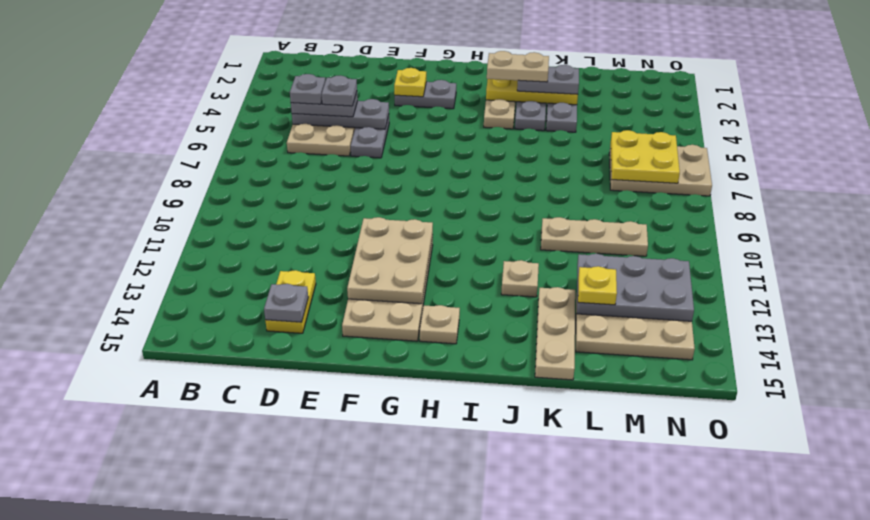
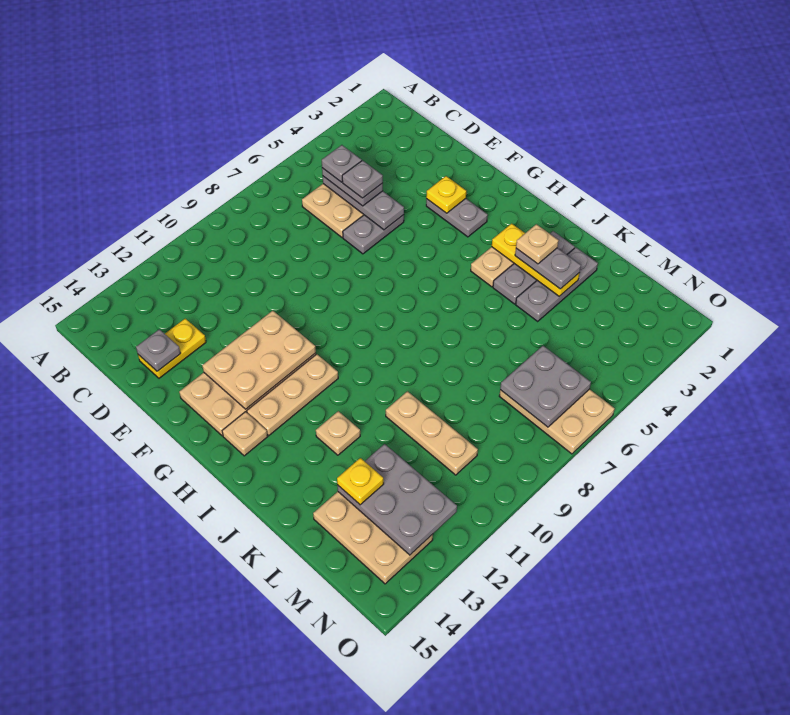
tan 1x2 plate [487,51,549,82] -> tan 1x1 plate [516,224,558,264]
tan 1x3 plate [535,287,575,380] -> tan 1x3 plate moved to [247,354,338,436]
yellow 2x2 plate [611,130,680,183] -> grey 2x2 plate [500,346,591,427]

